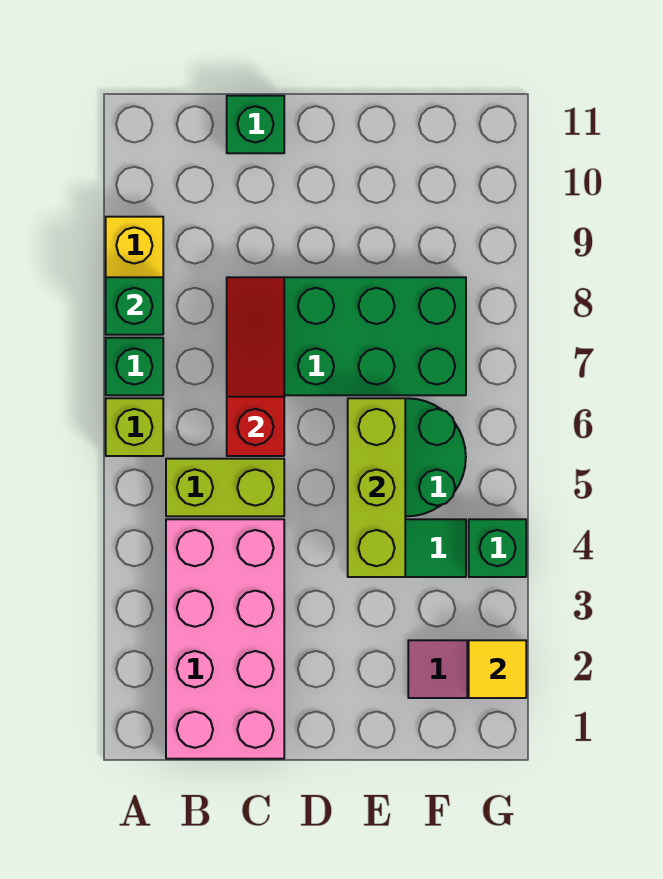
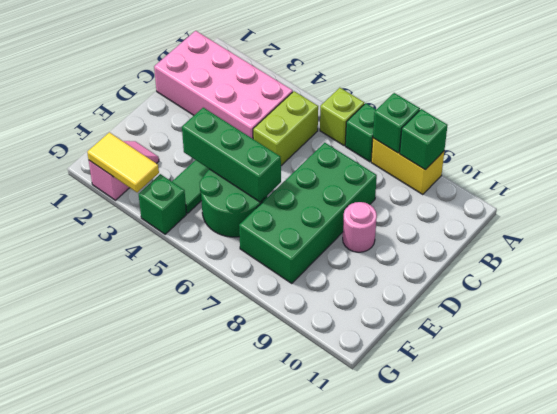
red 1x3 slope [227,277,284,456] -> none
green 1x1 brick [227,96,284,153] -> green 1x1 brick moved to [400,109,447,170]
none -> pink 1x1 round brick [343,202,377,252]
lime 1x3 brick [348,398,405,577] -> green 1x3 brick [182,108,281,202]
yellow 1x1 tile [469,640,526,698] -> yellow 1x2 tile [87,132,159,192]

